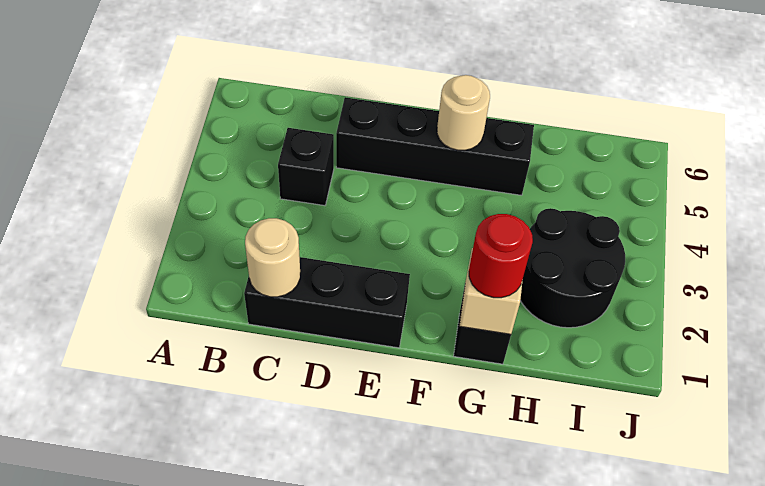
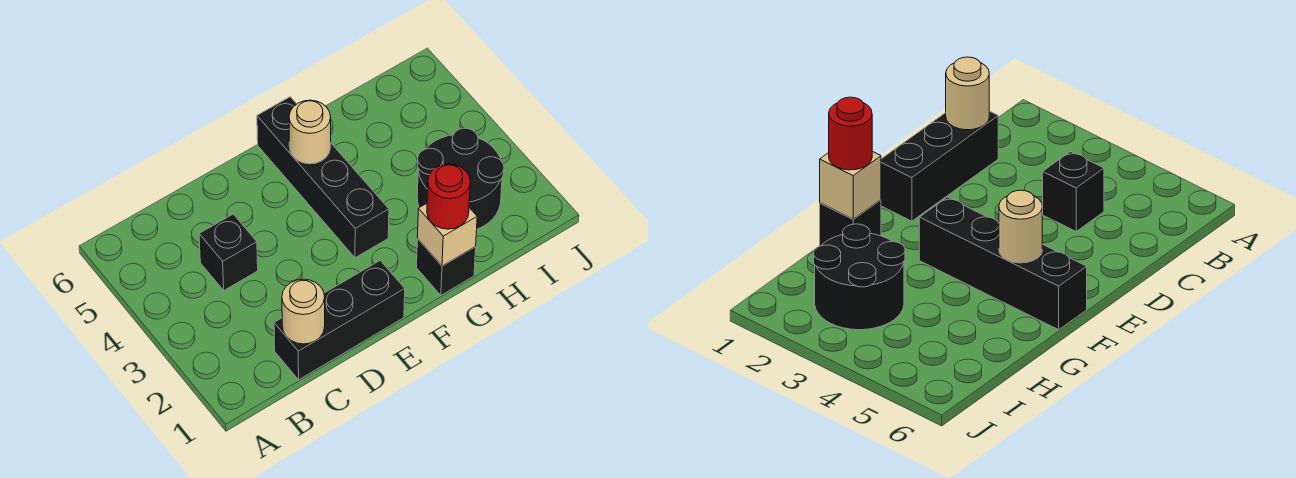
black 1x4 brick [336,97,534,195] -> black 1x4 brick turned to [257,97,389,258]

